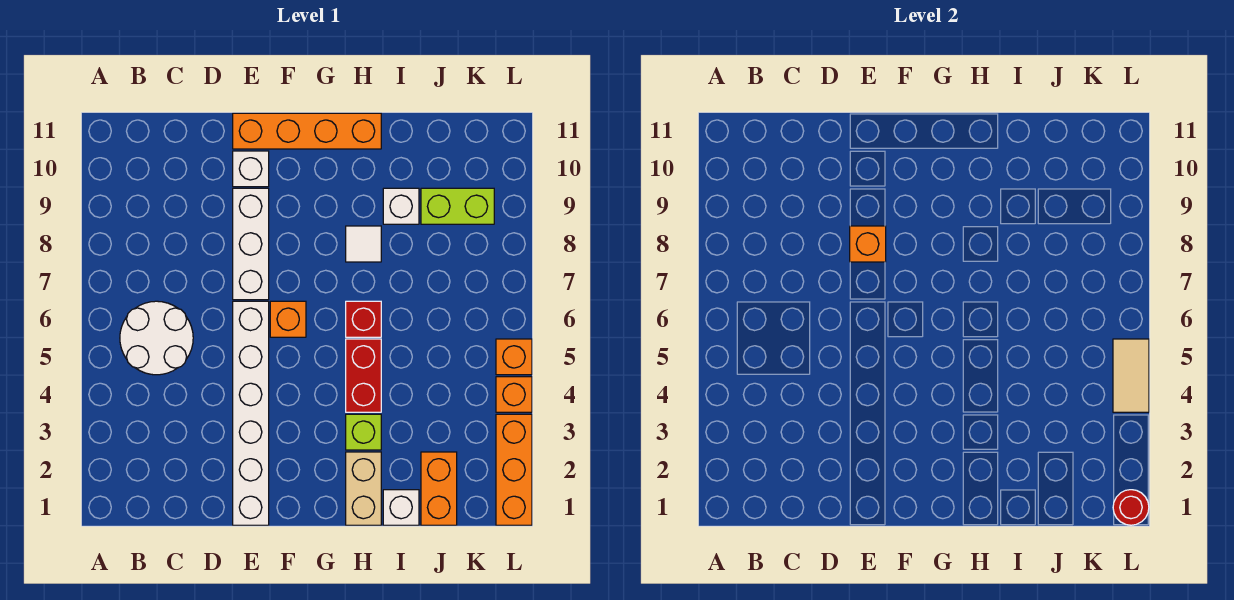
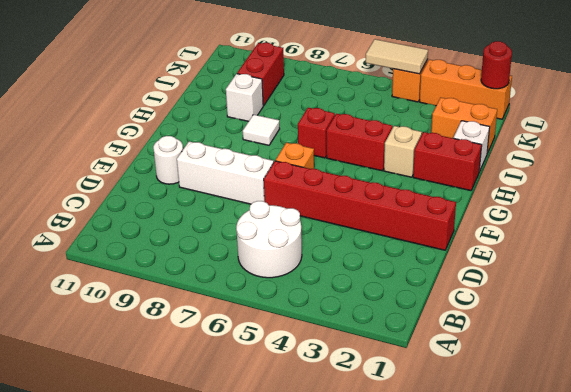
white 1x6 brick [233,301,269,525] -> red 1x6 brick [264,161,456,250]
orange 1x1 brick [850,226,886,262] -> none
white 1x1 brick [233,151,269,187] -> white 1x1 round brick [153,136,183,184]
orange 1x4 brick [233,113,381,149] -> none
tan 1x2 brick [346,452,381,525] -> red 1x2 brick [413,132,482,191]
lime 1x1 brick [346,414,381,450] -> tan 1x1 brick [384,126,422,177]
lime 1x2 brick [421,188,494,224] -> red 1x2 brick [237,43,284,106]
orange 1x1 brick [496,339,532,375] -> none

